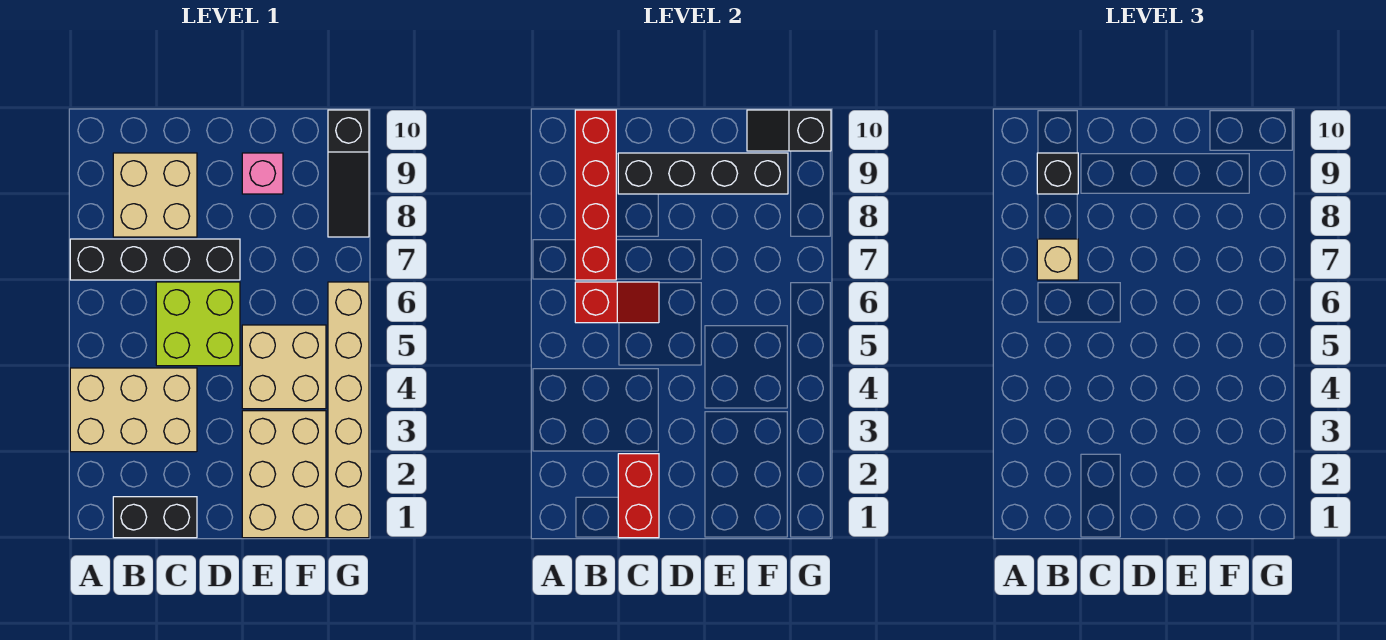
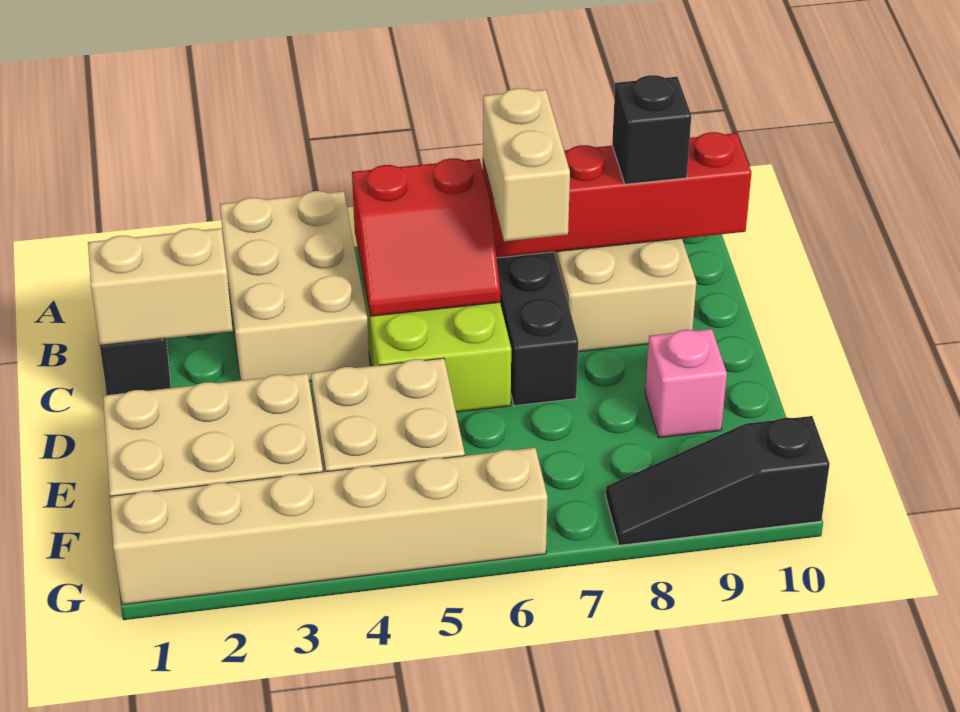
red 1x2 slope [575,282,659,323] -> red 2x2 slope [352,158,500,316]
tan 1x1 brick [1037,239,1078,280] -> tan 1x2 brick [483,88,570,241]
red 1x2 brick [618,454,659,538] -> tan 1x2 brick [88,228,233,345]
black 1x4 brick [618,153,788,194] -> none
black 1x2 slope [747,110,831,151] -> none

